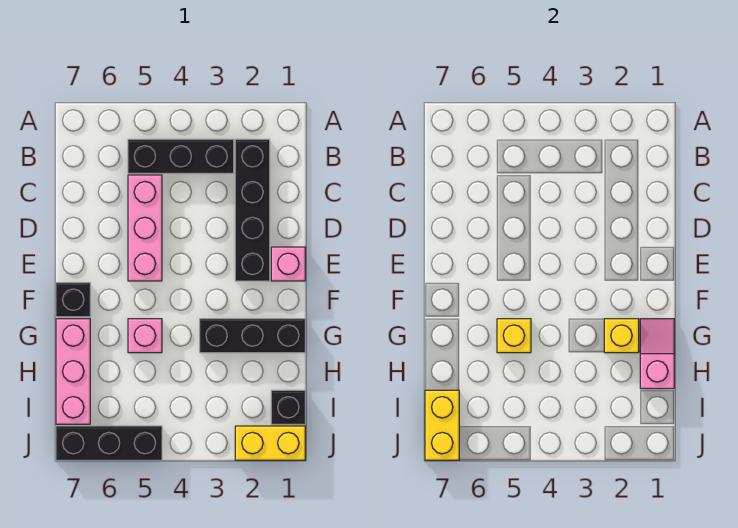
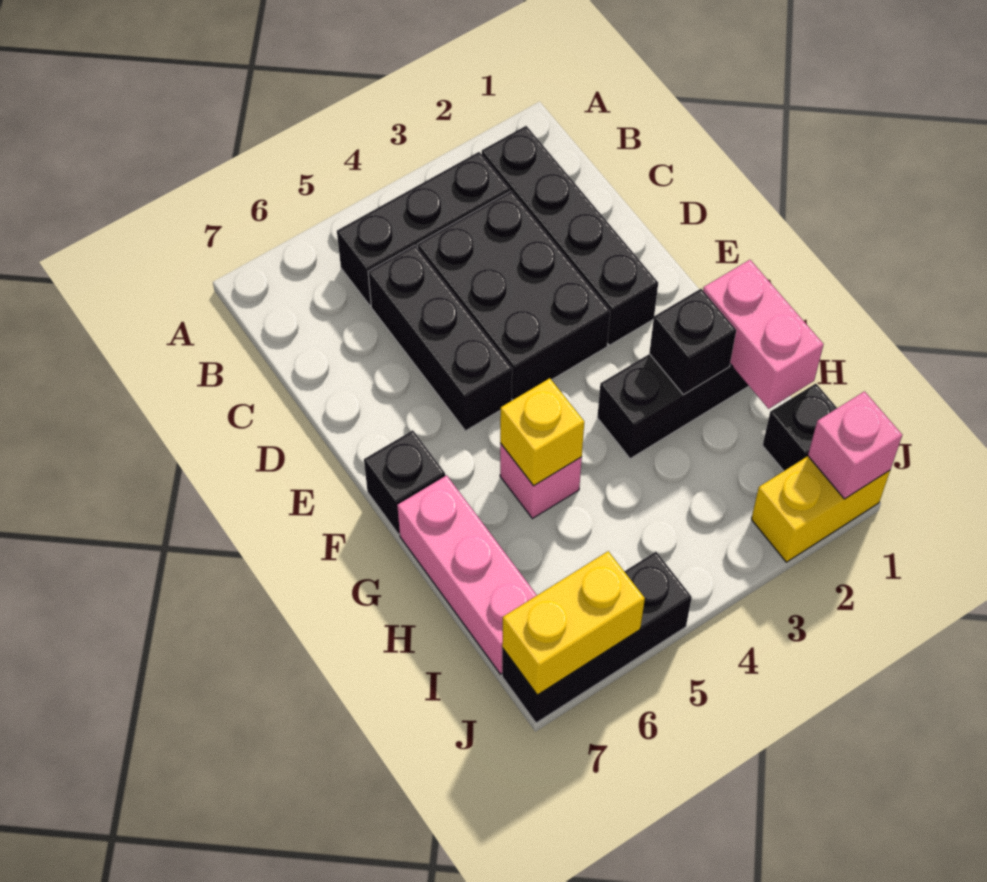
none -> black 2x3 brick [417,191,610,400]
pink 1x3 brick [128,175,162,281] -> black 1x3 brick [368,245,512,431]
pink 1x1 brick [271,247,305,281] -> pink 1x1 brick moved to [808,391,902,499]
pink 1x2 slope [640,319,674,389] -> pink 1x2 brick [703,260,824,409]
yellow 1x1 brick [604,319,639,353] -> black 1x1 brick [649,289,736,395]
yellow 1x2 brick [425,390,459,460] -> yellow 1x2 brick turned to [502,551,645,695]

